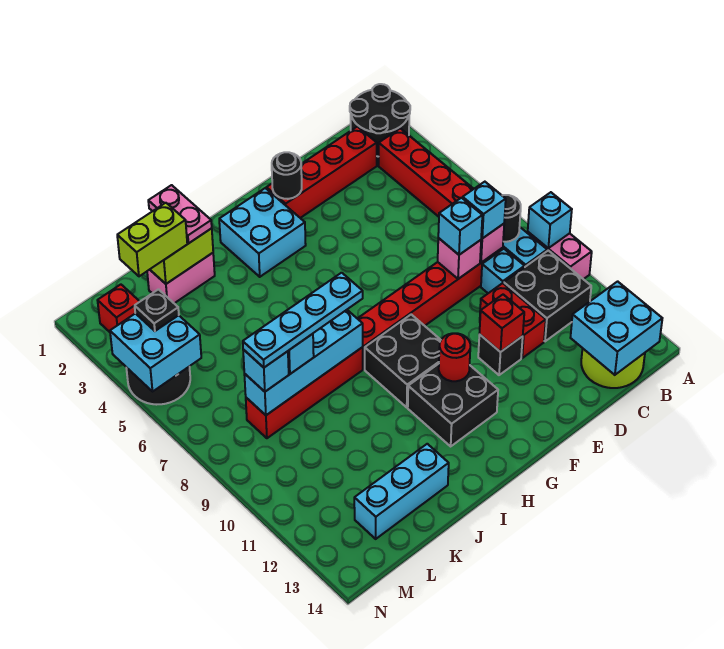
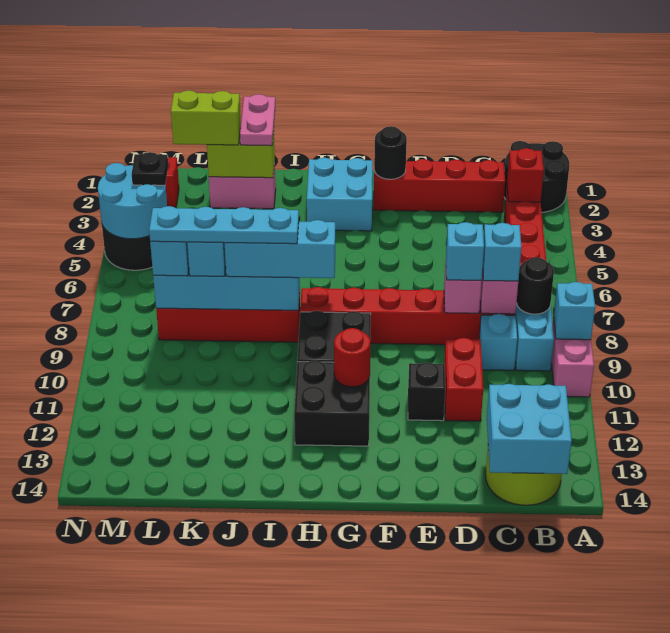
black 2x2 brick [504,251,591,341] -> none
red 1x1 brick [479,295,524,352] -> red 1x1 brick moved to [507,148,544,202]
cyan 1x3 brick [354,444,449,539] -> cyan 1x3 brick moved to [225,220,335,278]
cyan 2x2 brick [110,313,201,391] -> cyan 2x2 round brick [98,163,167,239]

